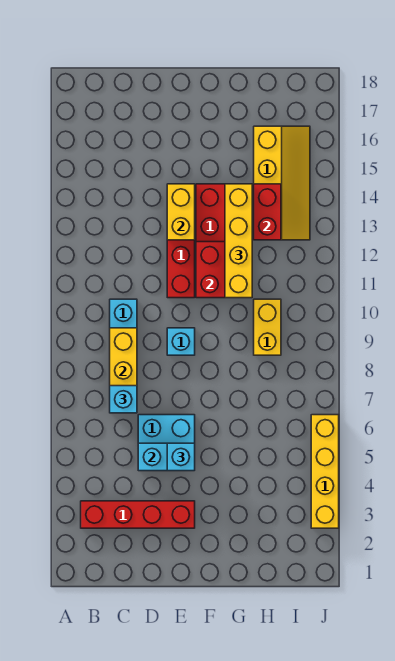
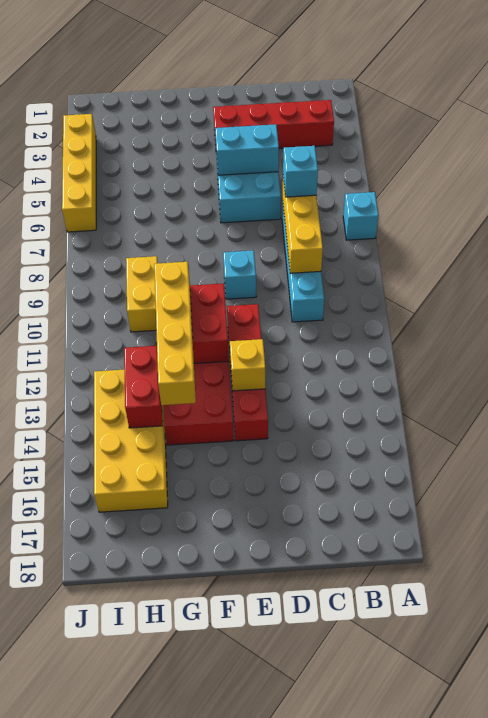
cyan 1x1 brick [167,443,195,471] -> cyan 1x1 brick moved to [343,192,379,240]
yellow 1x2 brick [167,184,195,240] -> yellow 1x1 brick [230,339,265,391]
yellow 2x4 slope [254,126,310,240] -> yellow 2x4 brick [94,370,168,512]

